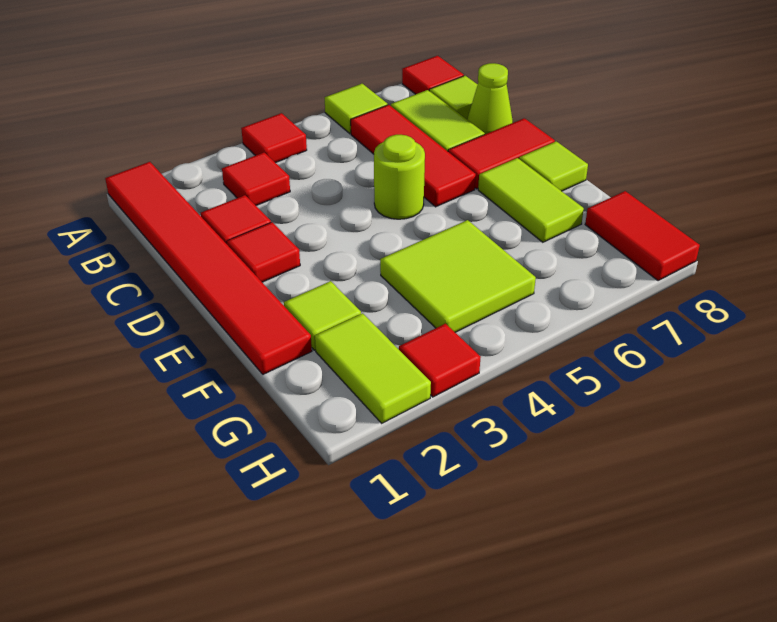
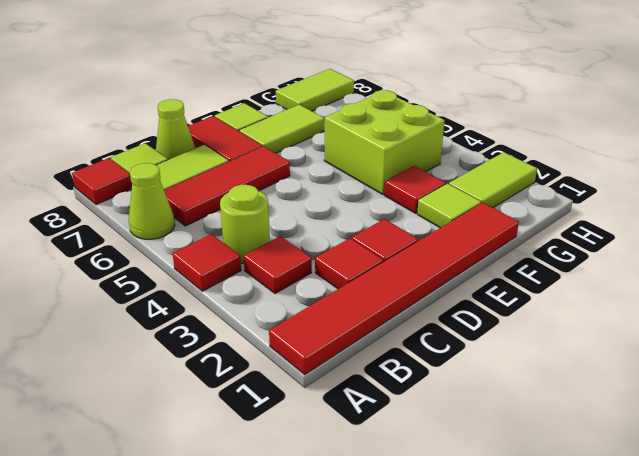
lime 1x1 tile [325,84,388,134] -> lime 1x1 cone [129,163,175,239]
lime 1x1 round brick [374,135,425,219] -> lime 1x1 round brick moved to [220,185,270,263]
lime 2x2 tile [380,220,536,332] -> lime 2x2 brick [324,90,445,194]
red 1x2 tile [585,191,700,281] -> lime 1x2 tile [276,69,354,111]
red 1x1 tile [399,324,481,397] -> red 1x1 tile moved to [384,166,446,213]

